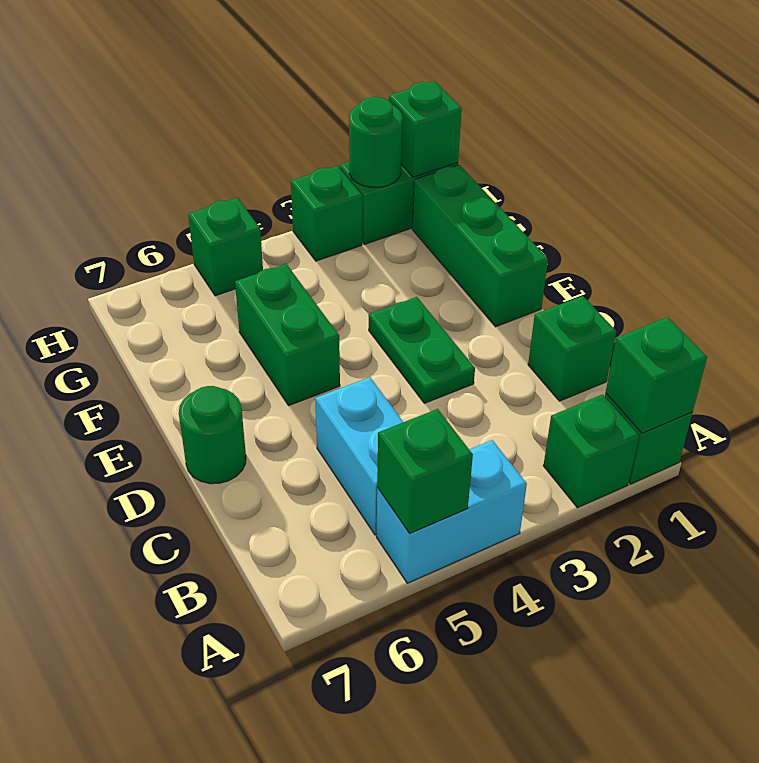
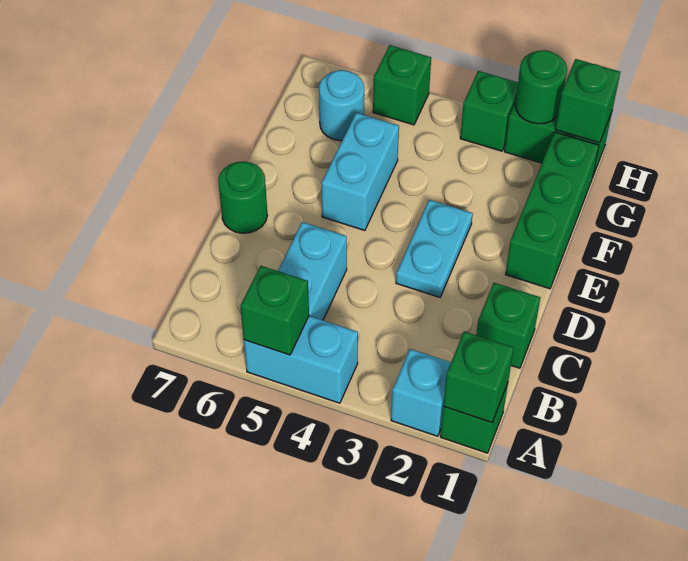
green 1x1 brick [543,394,639,508] -> cyan 1x1 brick [391,349,451,436]
green 1x2 plate [369,297,475,403] -> cyan 1x2 plate [396,200,473,297]
green 1x2 brick [235,264,340,405] -> cyan 1x2 brick [321,113,399,230]
none -> cyan 1x1 round brick [319,70,364,141]

